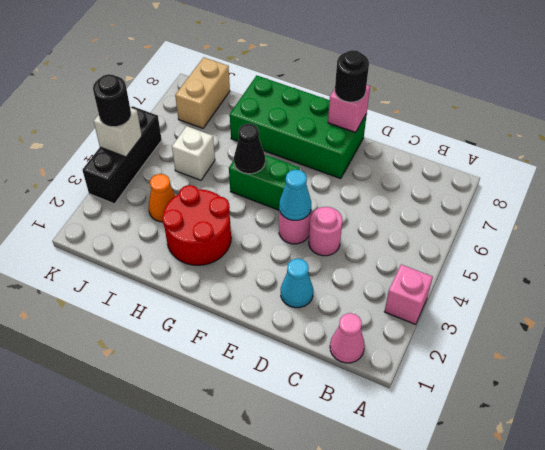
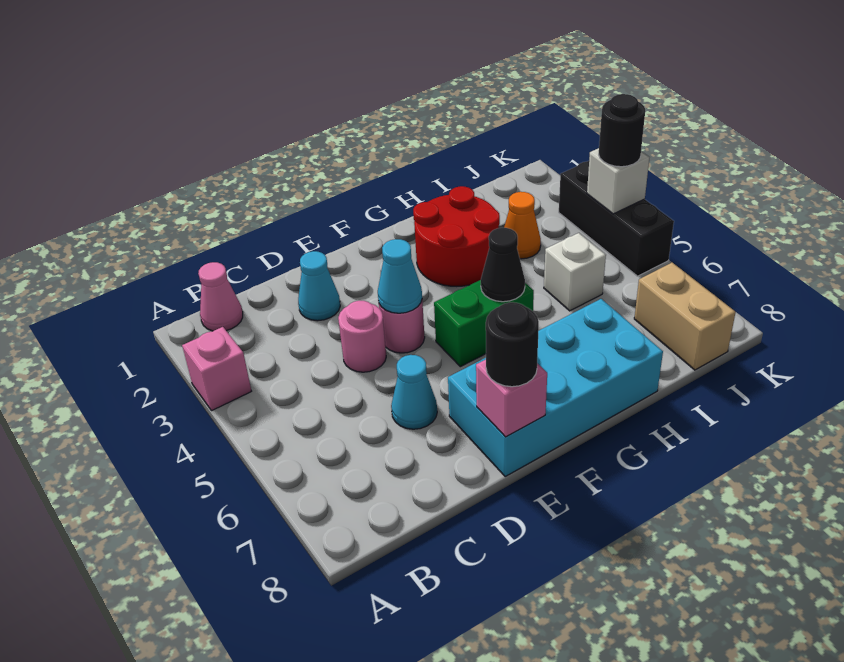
none -> cyan 1x1 cone [391,355,437,429]
green 2x4 brick [230,75,367,179] -> cyan 2x4 brick [448,299,663,476]

